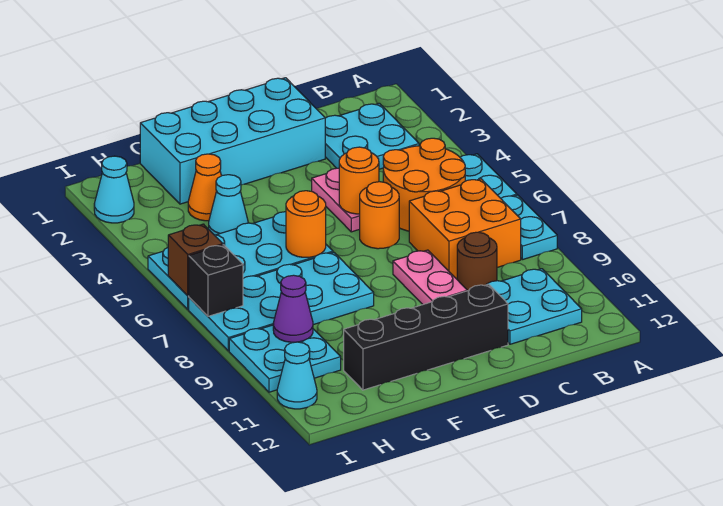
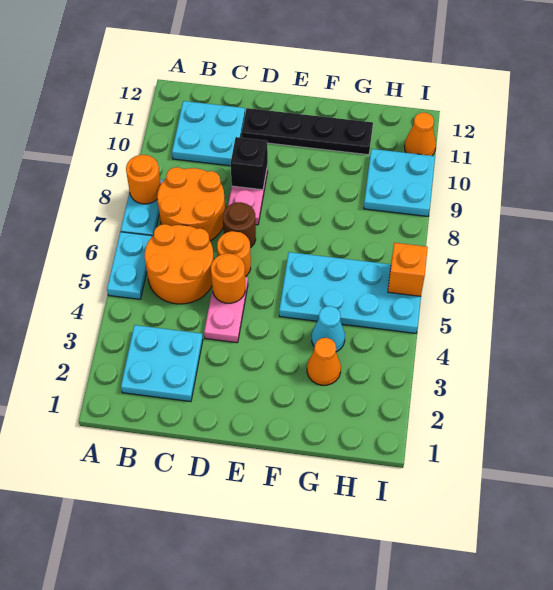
orange 2x2 brick [409,179,521,279] -> orange 2x2 round brick [157,167,225,241]
brown 1x1 round brick [457,232,497,291] -> brown 1x1 round brick moved to [223,202,256,248]
cyan 2x4 brick [140,78,325,204] -> none
black 1x4 brick [344,284,508,390] -> black 1x4 plate [242,108,373,155]
orange 1x1 round brick [286,191,326,257] -> orange 1x1 round brick moved to [126,155,161,204]
cyan 2x4 plate [189,252,374,351] -> none
purple 1x1 cone [273,275,313,342] -> none
cyan 1x1 cone [94,156,134,223] -> none
brown 1x1 brick [168,224,223,296] -> orange 1x1 brick [388,243,428,296]
black 1x1 brick [189,245,243,316] -> black 1x1 brick moved to [231,137,268,190]
cyan 1x1 cone [277,342,317,409] -> orange 1x1 cone [405,113,436,156]

